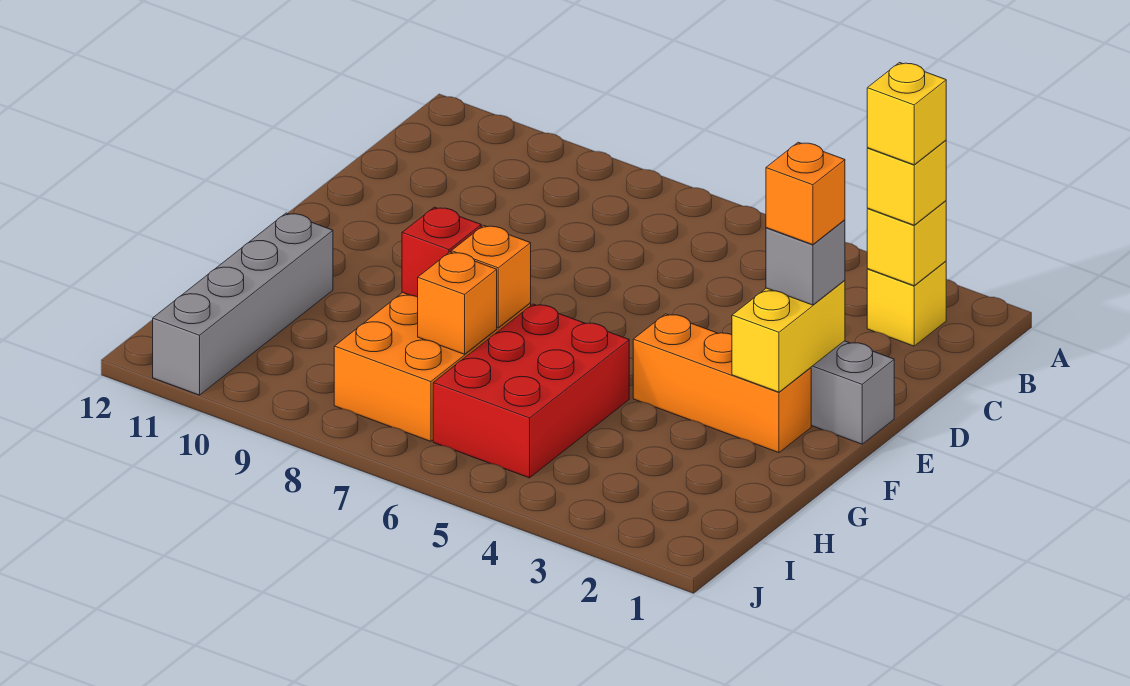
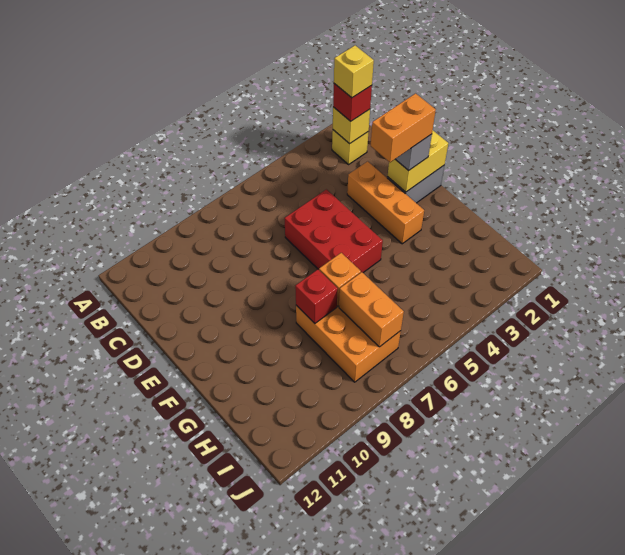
yellow 1x1 brick [867,140,946,225] -> red 1x1 brick [333,84,372,121]
yellow 1x2 brick [732,280,845,392] -> yellow 1x2 brick turned to [388,130,448,192]
orange 1x1 brick [766,142,845,245] -> orange 1x2 brick [371,93,436,162]
orange 1x3 brick [633,314,811,453] -> orange 1x3 brick turned to [347,161,424,244]
red 2x3 brick [433,304,629,478] -> red 2x3 brick moved to [284,189,383,273]
grey 1x4 brick [153,213,333,395] -> none
orange 1x1 brick [418,252,497,354] -> orange 1x2 brick [339,272,404,347]

